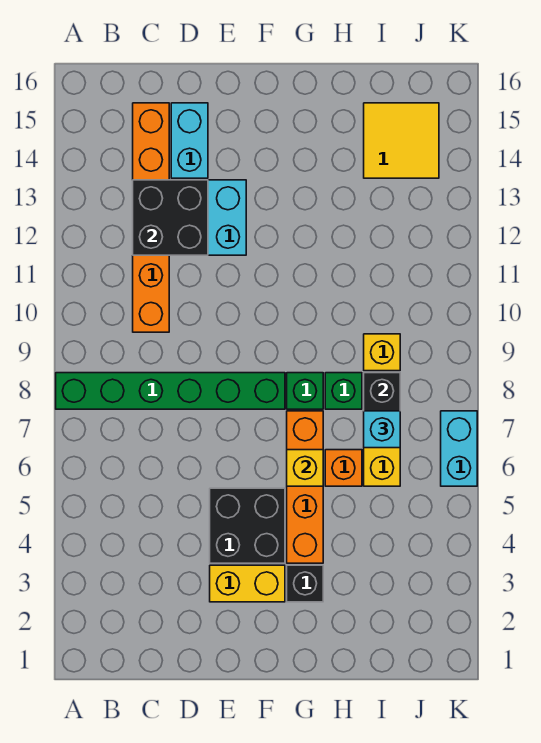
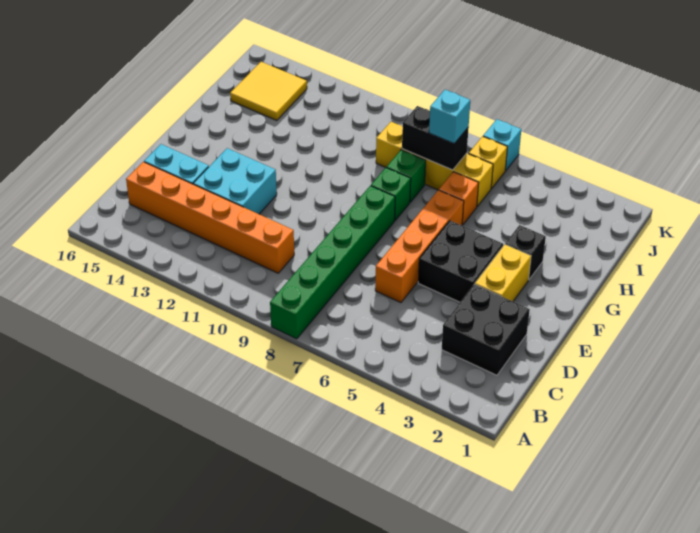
black 2x2 brick [133,180,208,255] -> black 2x2 brick moved to [442,284,530,375]
orange 1x4 brick [287,411,323,563] -> orange 1x4 brick turned to [375,190,464,303]
yellow 1x1 brick [287,450,323,486] -> yellow 1x1 brick moved to [469,136,507,188]
cyan 1x2 brick [441,411,477,486] -> cyan 1x1 brick [483,119,521,171]

